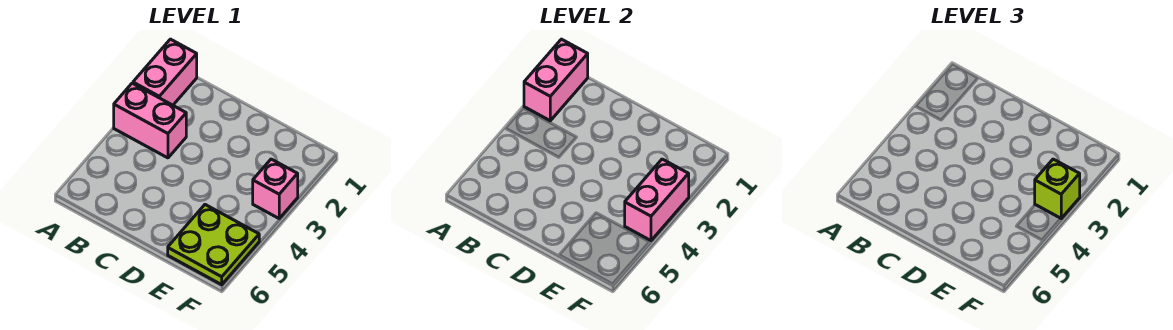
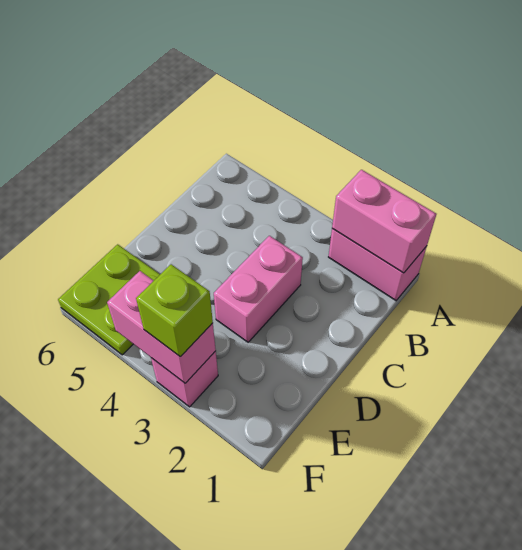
pink 1x2 brick [114,83,186,158] -> pink 1x2 brick moved to [214,236,303,342]

